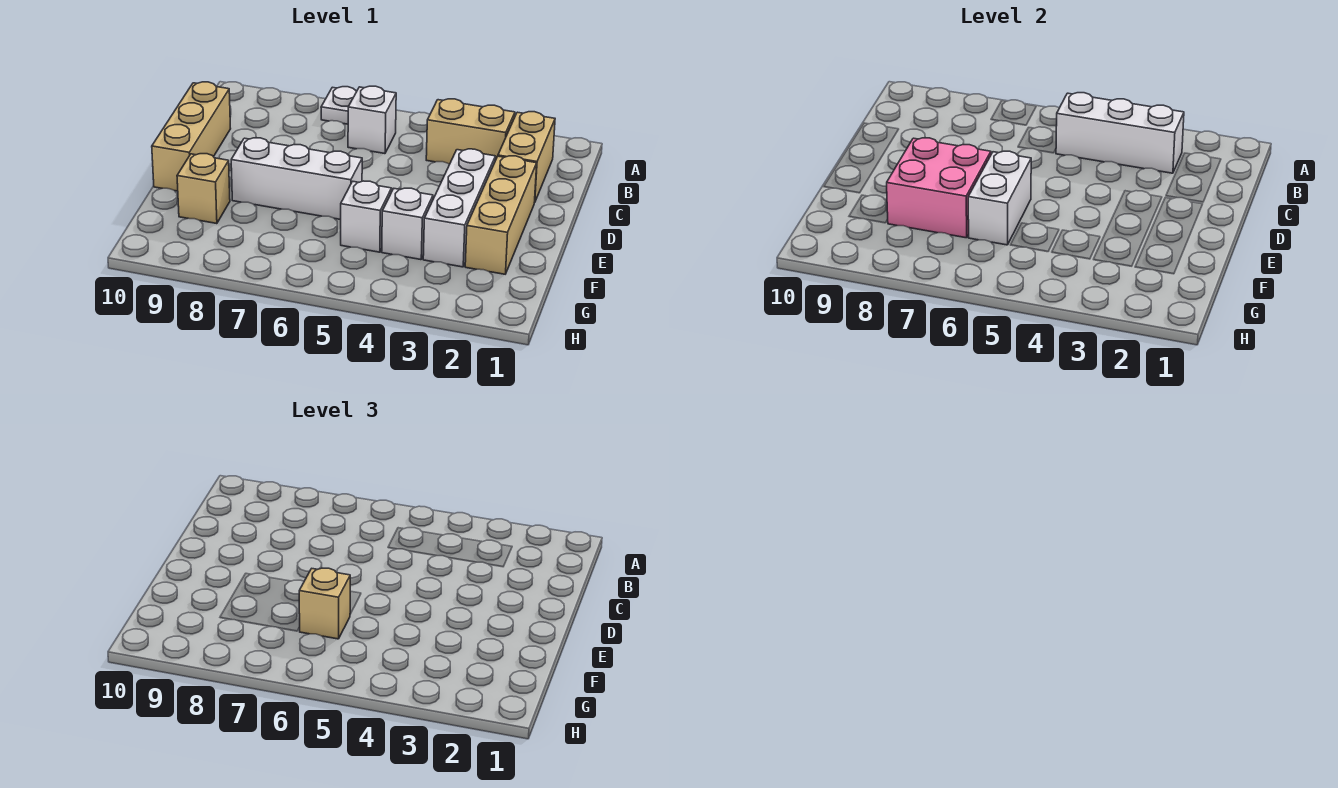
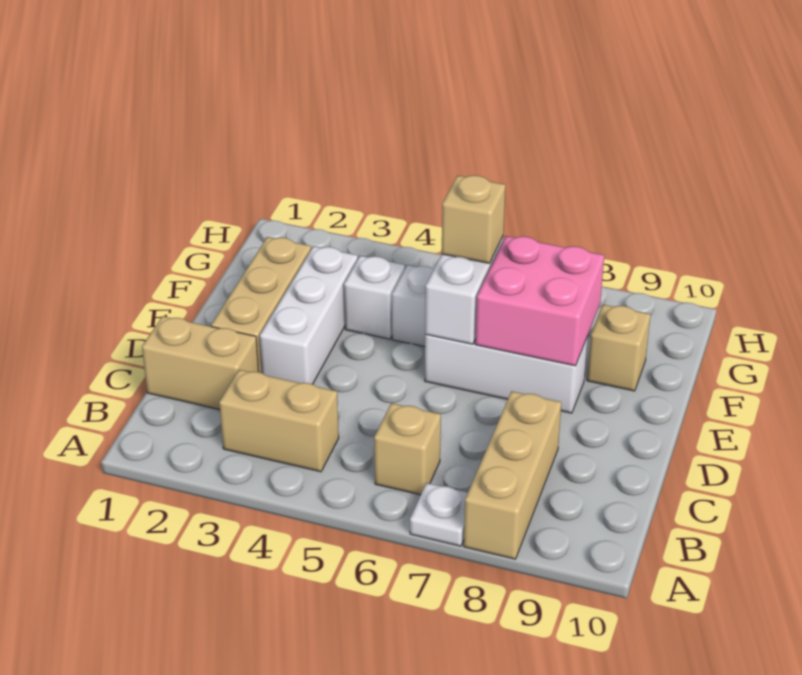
tan 1x2 brick [498,112,555,203] -> tan 1x2 brick turned to [142,316,259,410]
white 1x3 brick [1056,93,1184,173] -> none
white 1x1 brick [348,86,396,154] -> tan 1x1 brick [374,403,441,495]
tan 1x3 brick [152,82,231,191] -> tan 1x3 brick moved to [464,391,561,559]

